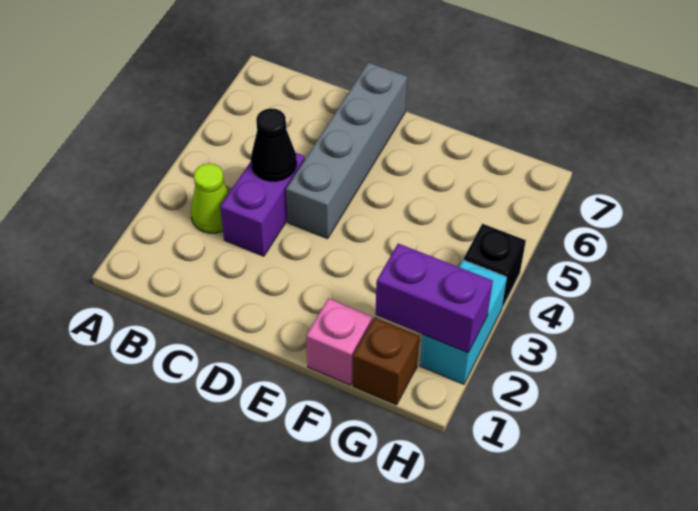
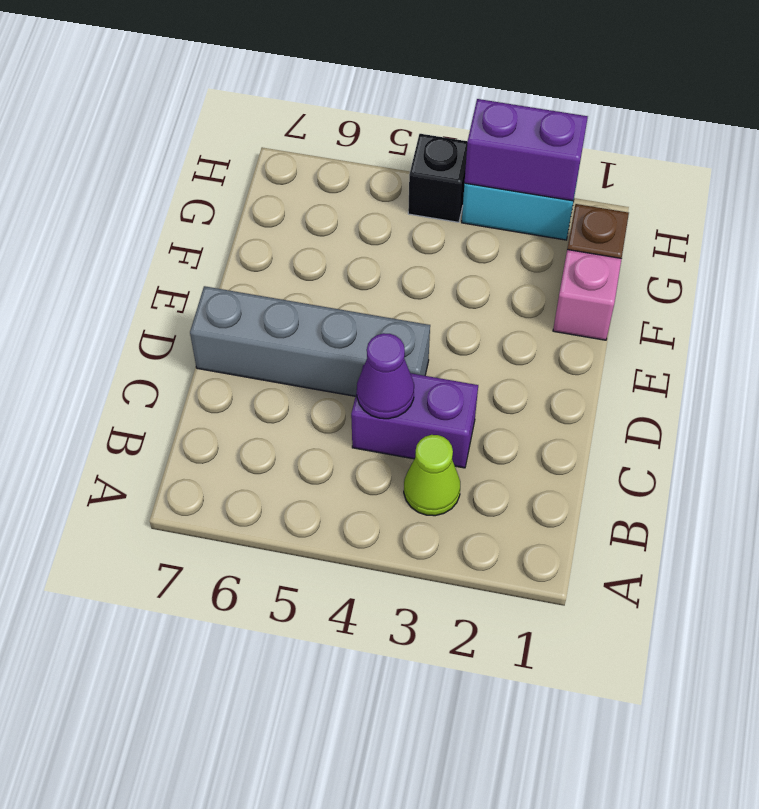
black 1x1 cone [251,108,297,181] -> purple 1x1 cone [357,333,414,419]
purple 1x2 brick [376,244,493,353] -> purple 1x2 brick turned to [465,99,588,201]

